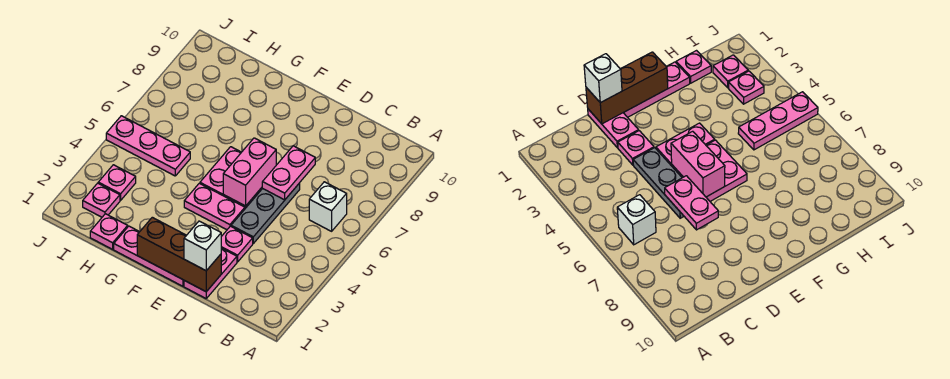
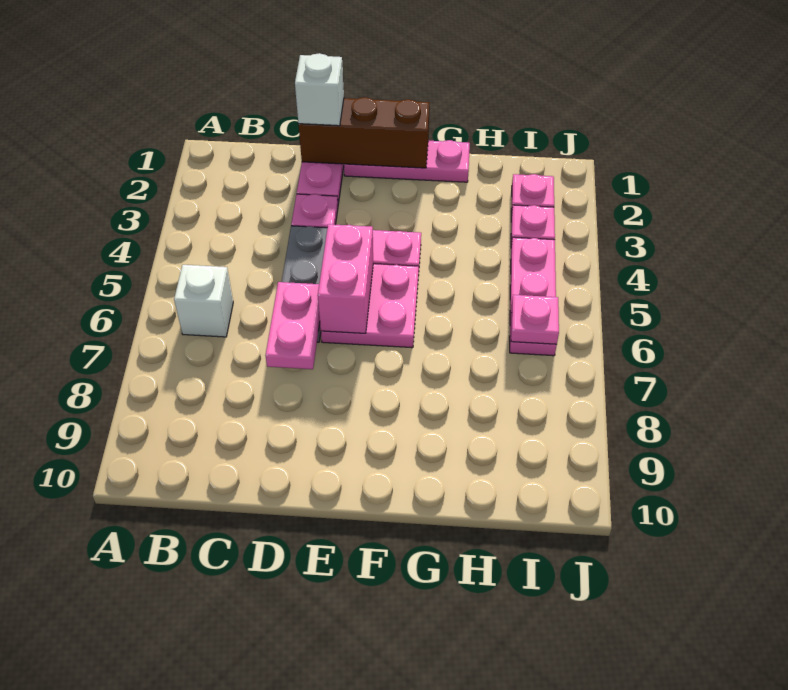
pink 1x1 plate [90,214,128,249] -> pink 1x1 plate moved to [511,295,559,345]
pink 1x3 plate [106,116,190,176] -> pink 1x3 plate turned to [510,237,557,356]

